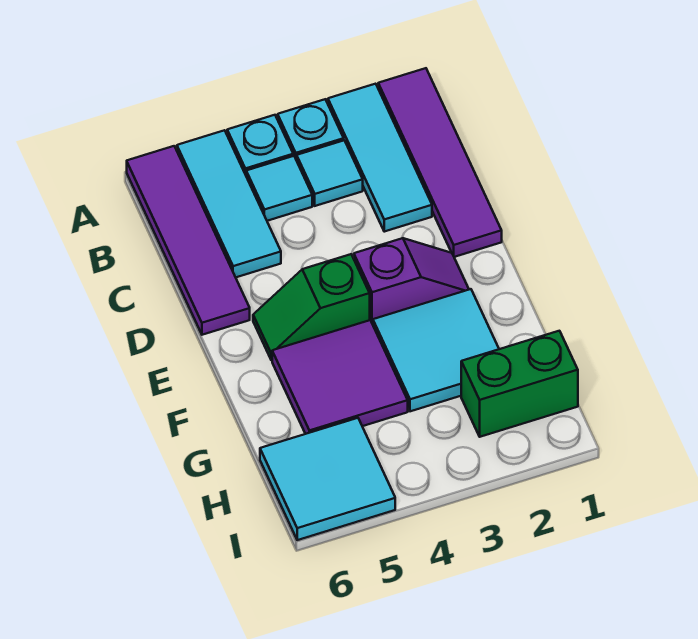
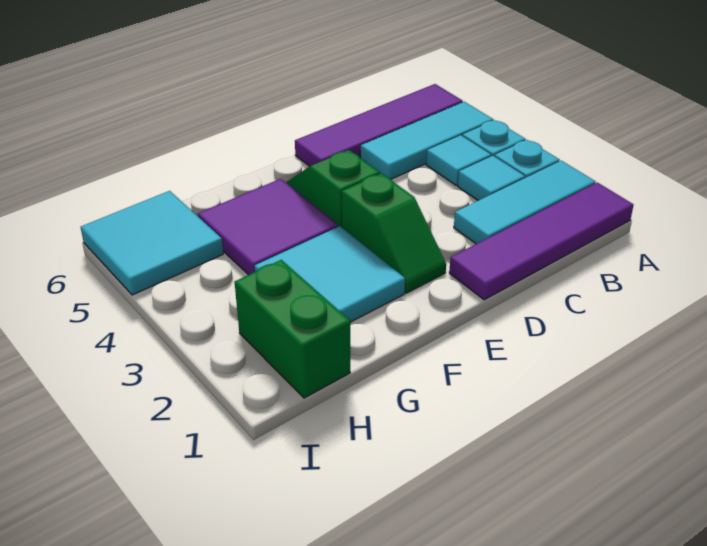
purple 1x2 slope [354,238,469,324] -> green 1x2 slope [342,173,446,293]

